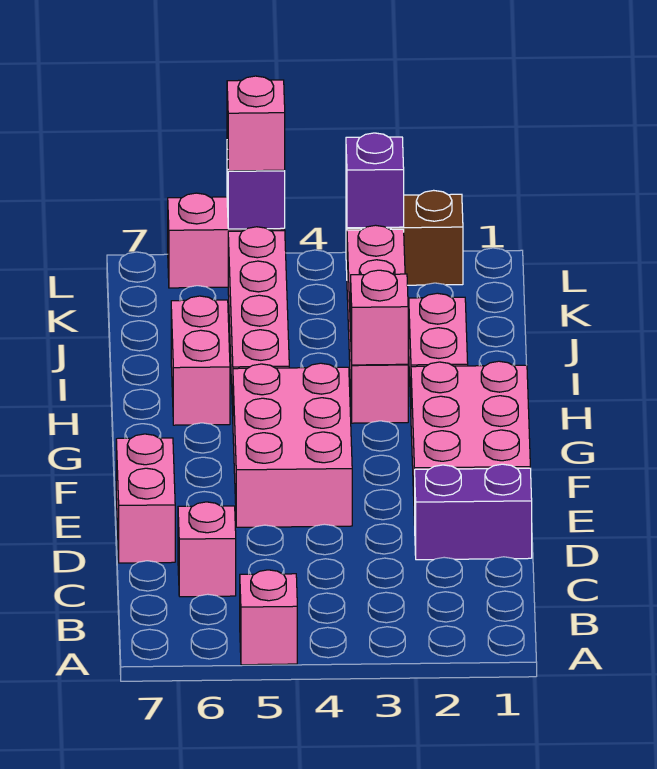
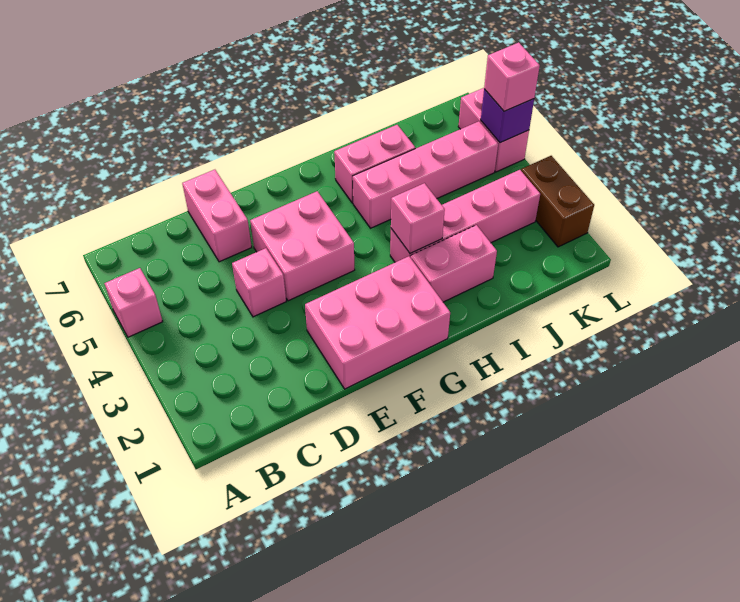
pink 1x1 brick [178,502,236,597] -> pink 1x1 brick moved to [232,248,286,317]
purple 1x2 brick [415,464,532,560] -> none
pink 1x2 brick [116,434,175,563] -> pink 1x2 brick turned to [182,170,252,262]
pink 2x3 brick [233,363,352,527] -> pink 2x2 brick [250,191,355,301]
purple 1x1 brick [346,133,404,228] -> none

